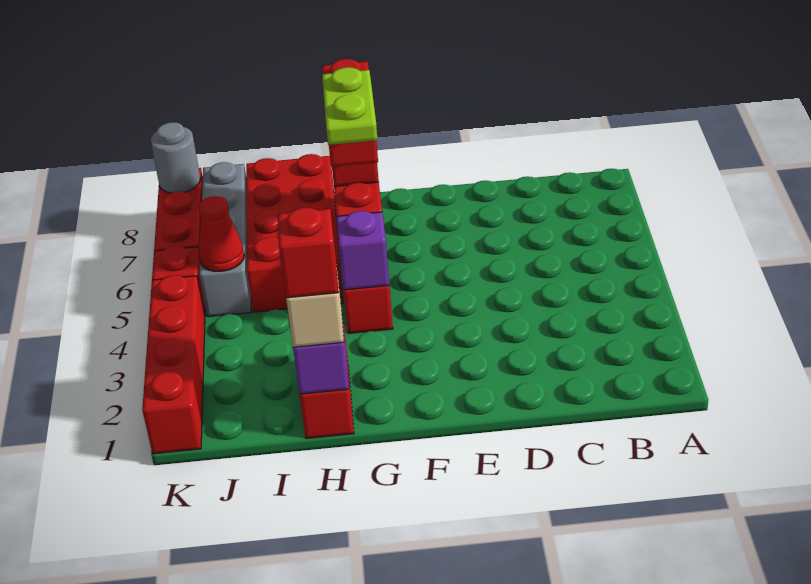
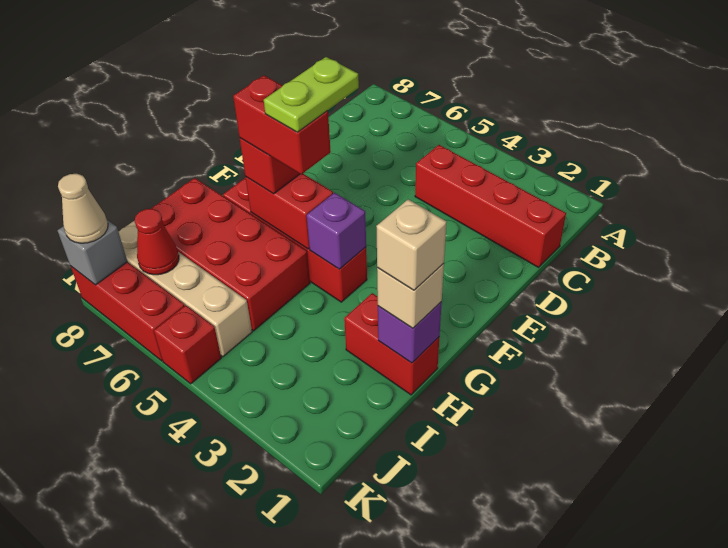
lime 1x2 plate [322,67,378,145] -> lime 1x2 plate turned to [264,57,359,132]
red 1x1 brick [278,208,339,298] -> tan 1x1 brick [376,199,447,290]
grey 1x4 brick [199,162,251,317] -> tan 1x4 brick [119,221,252,357]
red 1x1 cone [198,196,244,271] -> red 1x1 cone moved to [135,209,179,275]
red 1x4 brick [142,275,205,454] -> red 1x4 brick moved to [415,145,566,267]
grey 1x1 round brick [150,122,201,193] -> grey 1x1 brick [58,220,127,285]
none -> tan 1x1 cone [58,174,108,243]

